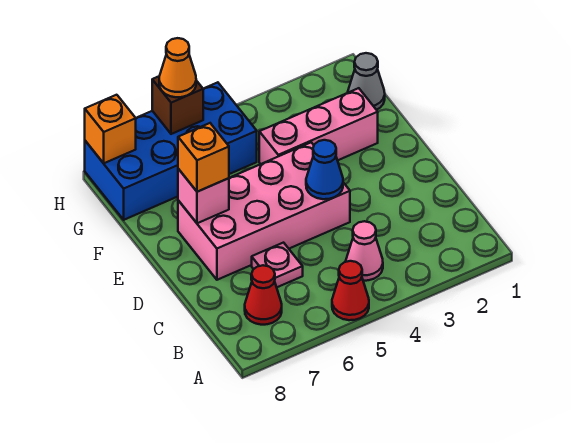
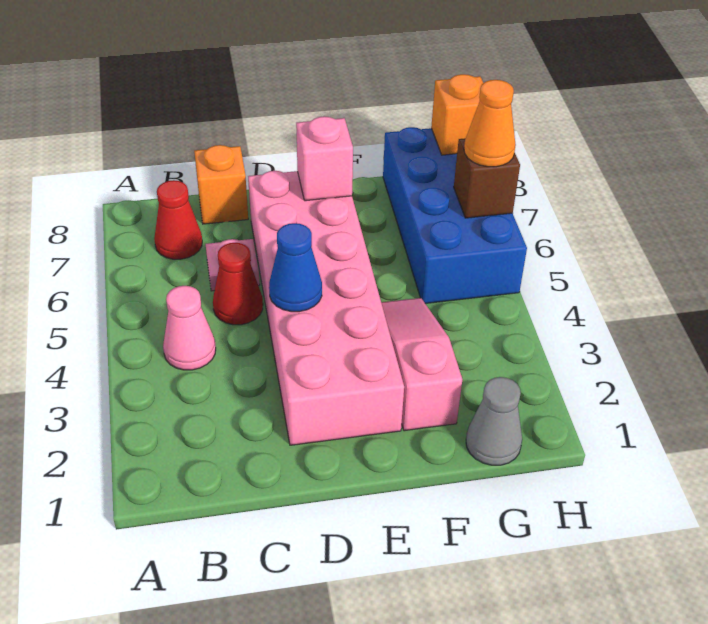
red 1x1 cone [332,261,369,320] -> red 1x1 cone moved to [213,243,263,325]
pink 2x4 brick [178,142,350,280] -> pink 2x6 brick [248,171,404,445]
orange 1x1 brick [178,123,229,192] -> orange 1x1 brick moved to [194,145,248,224]
pink 1x3 brick [259,88,378,164] -> pink 1x3 slope [381,298,462,431]

